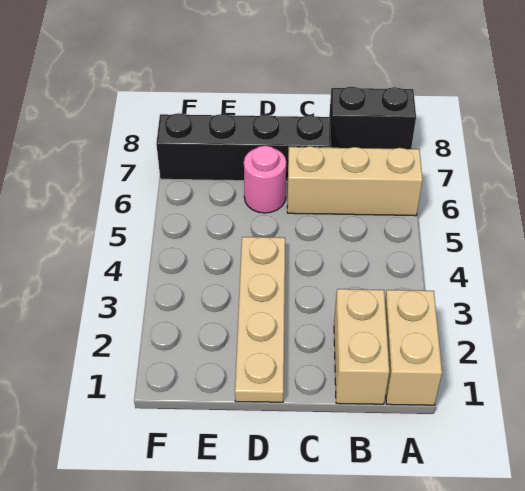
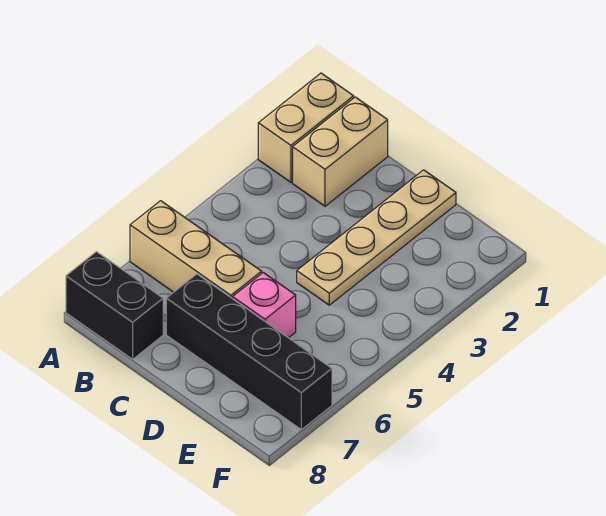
pink 1x1 round brick [244,146,286,213] -> pink 1x1 brick [233,273,296,338]

